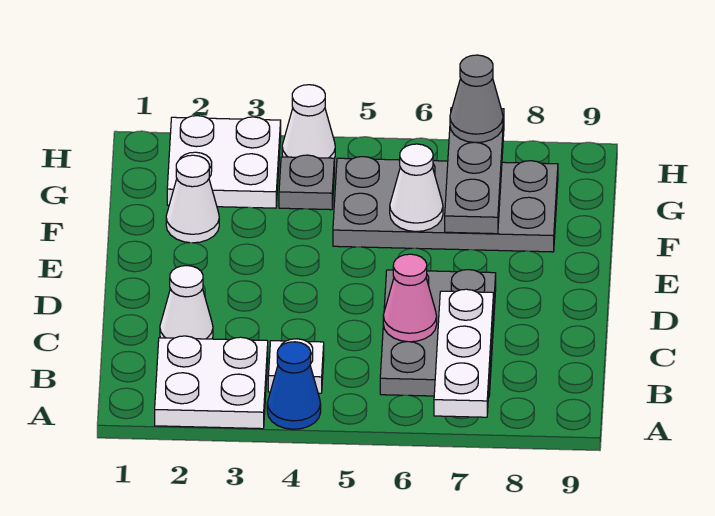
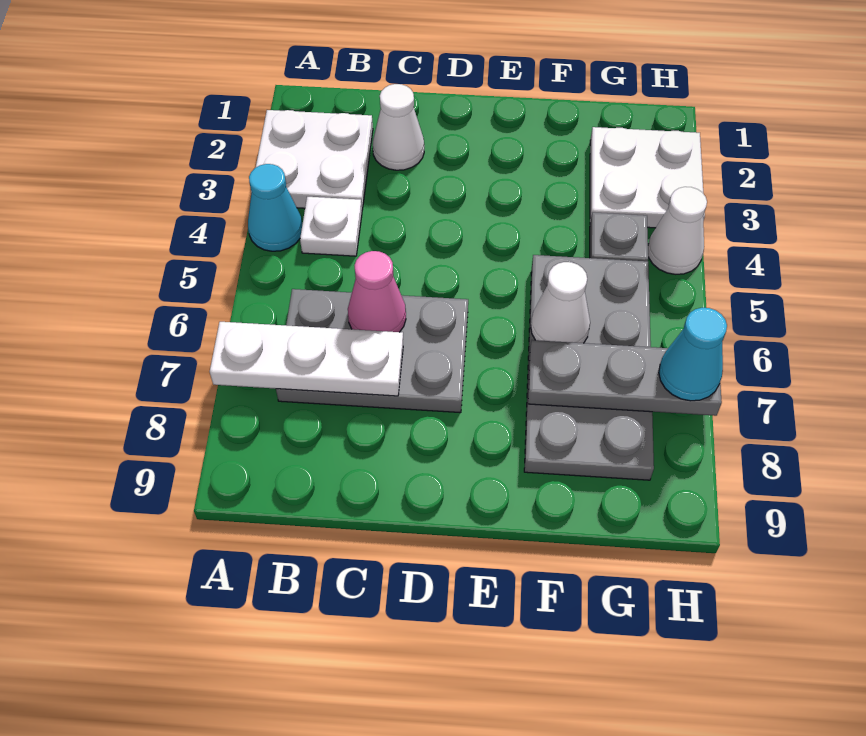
blue 1x1 cone [267,342,321,429] -> cyan 1x1 cone [248,164,302,251]
white 1x1 cone [166,155,219,243] -> none
grey 1x1 cone [450,55,503,143] -> cyan 1x1 cone [659,308,727,401]

